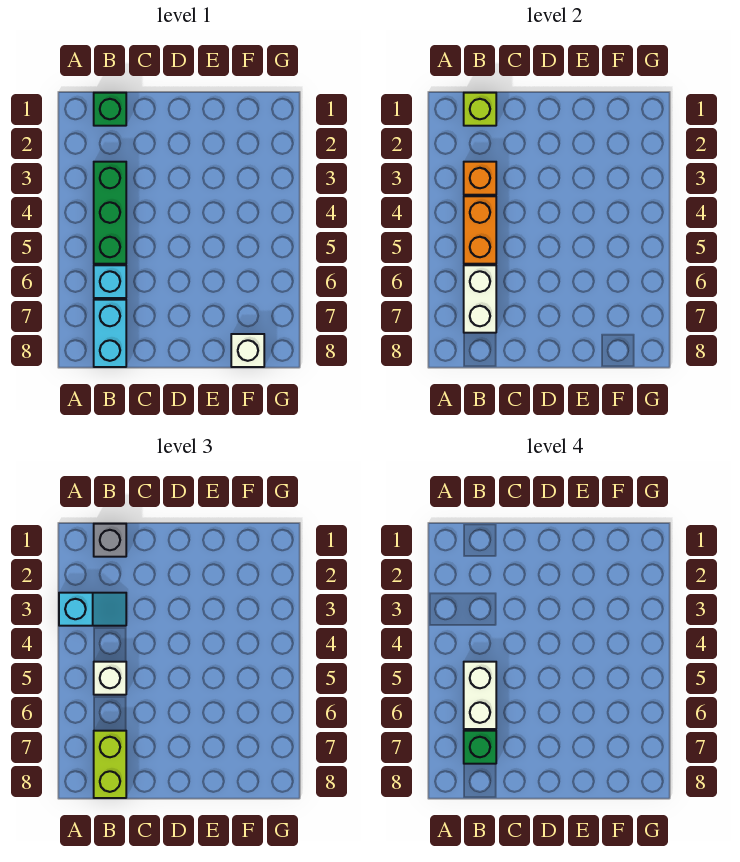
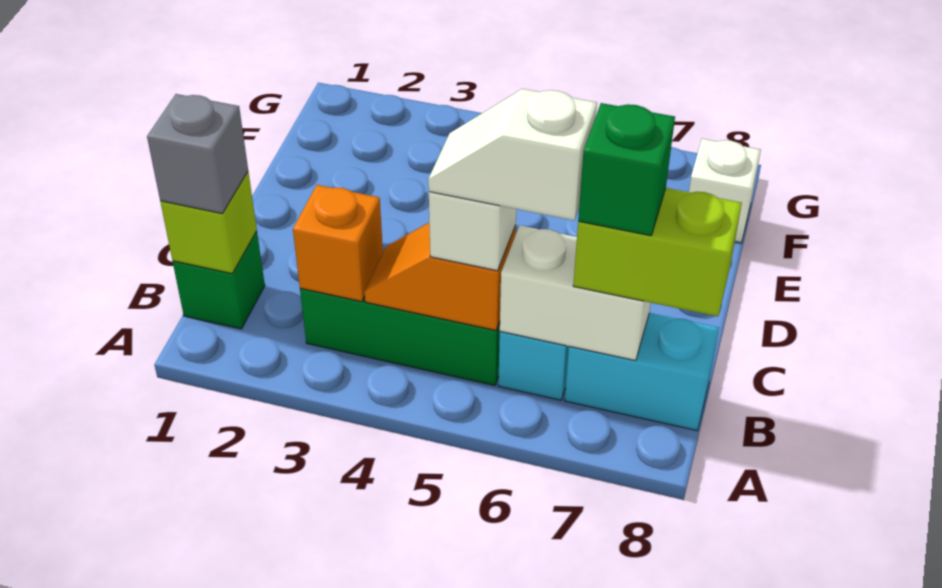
cyan 1x2 slope [59,593,126,626] -> none
orange 1x2 brick [464,196,496,264] -> orange 1x2 slope [364,223,516,330]
white 1x2 brick [464,662,496,729] -> white 1x2 slope [428,89,597,220]

